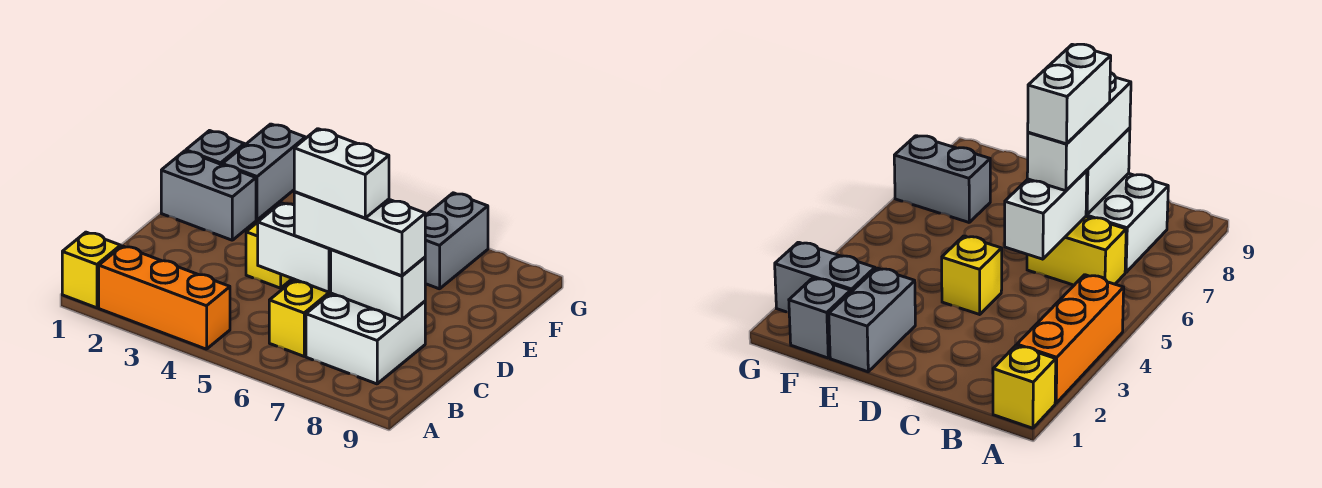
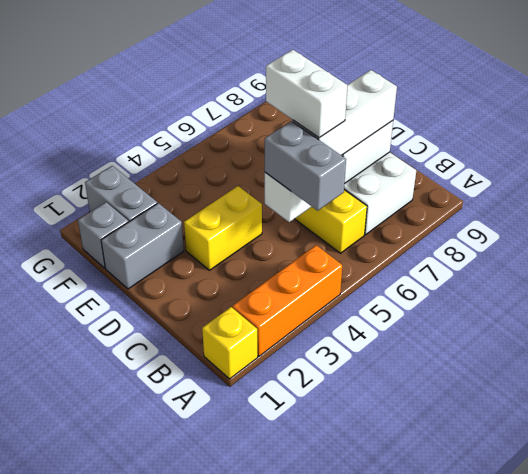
white 1x2 brick [294,129,389,218] -> white 1x2 brick turned to [266,50,348,138]
yellow 1x1 brick [246,222,292,288] -> yellow 1x2 brick [184,186,262,270]
grey 1x2 brick [425,193,488,289] -> grey 1x2 brick moved to [265,121,346,211]

